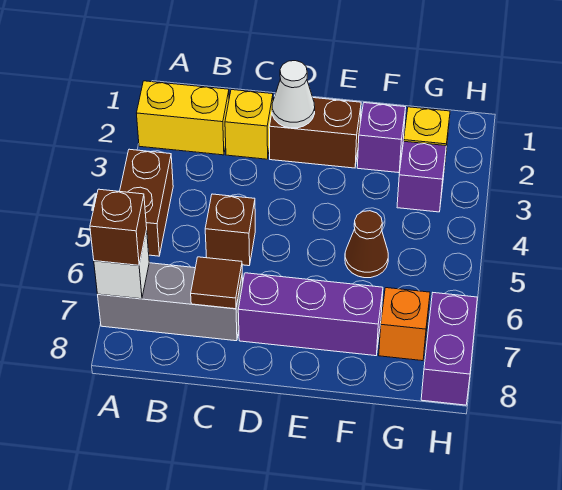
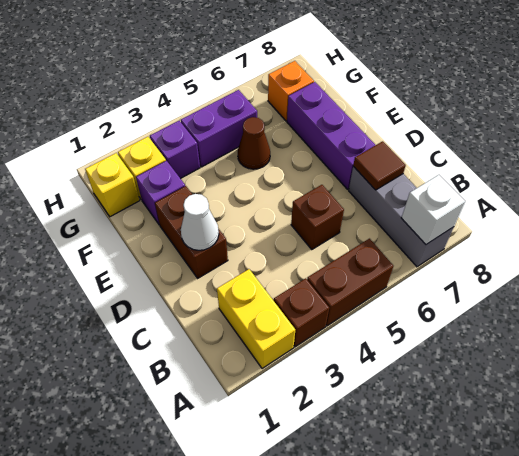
brown 1x1 brick [90,189,147,265] -> brown 1x1 brick moved to [274,278,329,347]
yellow 1x1 brick [225,90,273,159] -> yellow 1x1 brick moved to [85,153,140,217]
purple 1x2 brick [421,293,477,405] -> purple 1x2 brick moved to [181,90,257,167]

